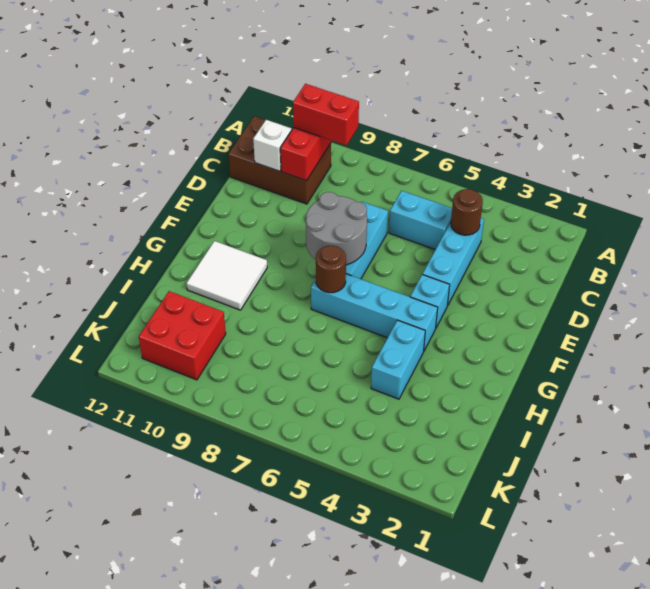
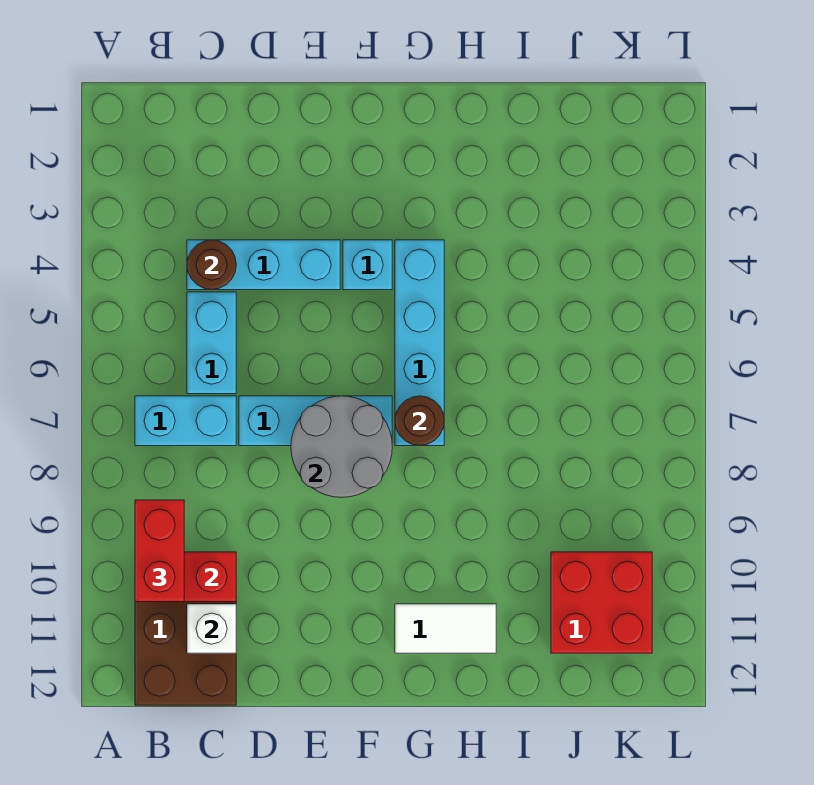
white 2x2 tile [187,241,267,310] -> white 1x2 tile [395,604,496,653]
cyan 1x2 brick [371,320,425,399] -> cyan 1x2 brick moved to [135,396,236,446]

